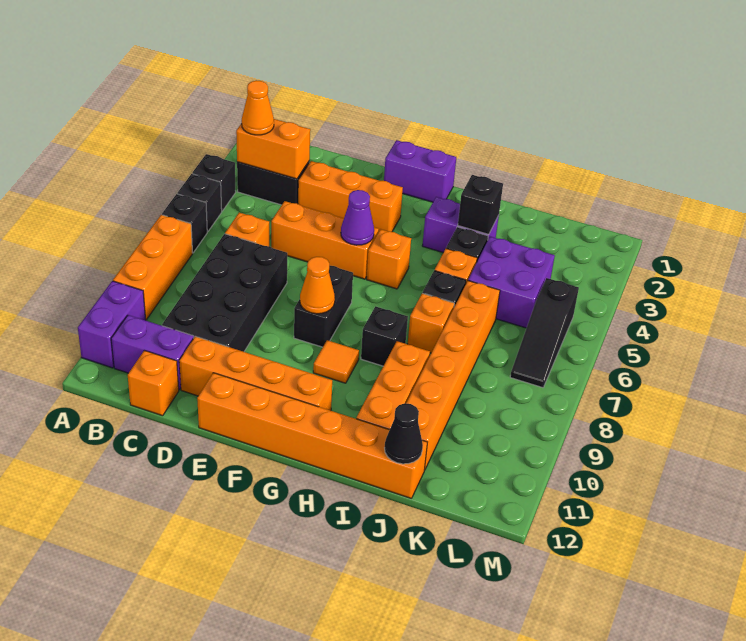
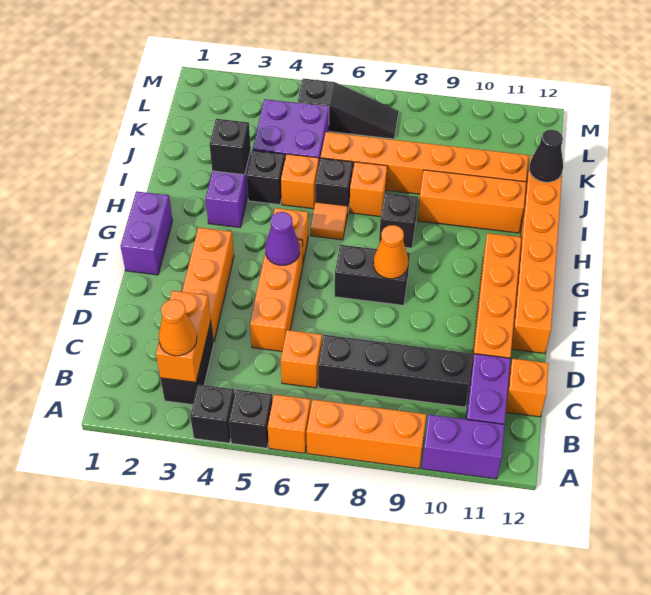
black 1x1 brick [162,194,207,253] -> orange 1x1 brick [268,394,311,453]
black 2x4 brick [162,234,287,352] -> black 1x4 brick [318,335,472,407]
orange 1x1 tile [313,340,359,383] -> orange 1x1 tile moved to [310,202,348,240]

